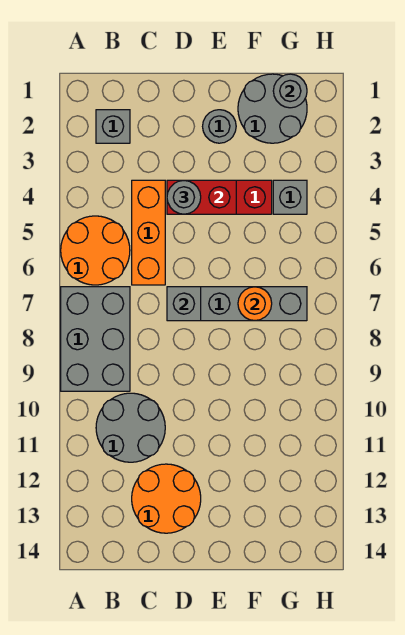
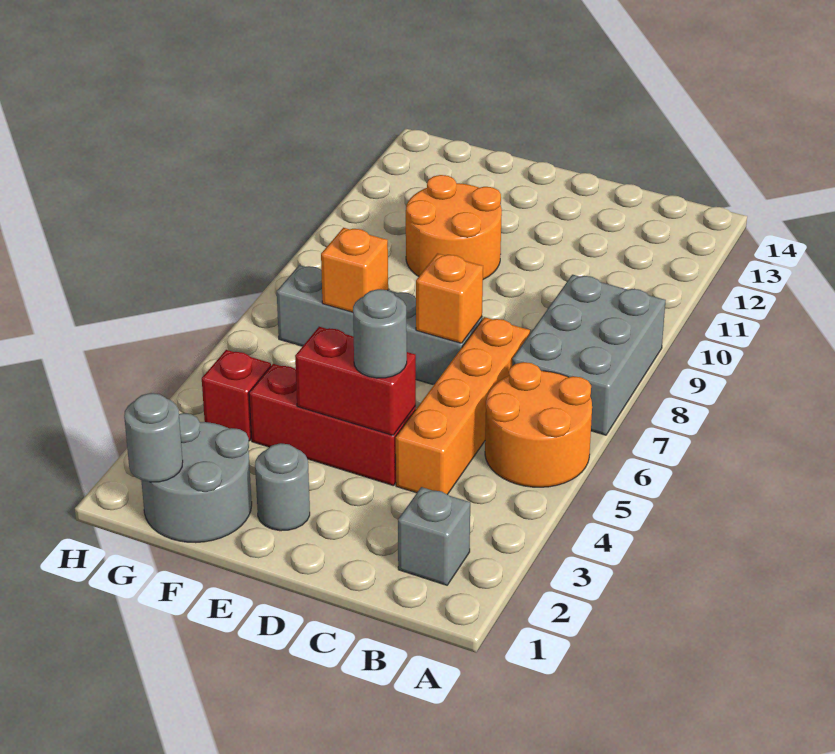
grey 2x2 round brick [96,393,165,462] -> none
orange 1x3 brick [132,180,165,285] -> orange 1x4 brick [396,317,530,495]
orange 2x2 round brick [132,464,201,533] -> orange 2x2 round brick moved to [406,175,502,279]
grey 1x1 brick [167,287,201,321] -> orange 1x1 brick [416,253,483,343]
orange 1x1 round brick [238,287,272,321] -> orange 1x1 brick [321,228,388,312]
grey 1x1 brick [273,180,307,214] -> red 1x1 brick [202,350,271,441]

